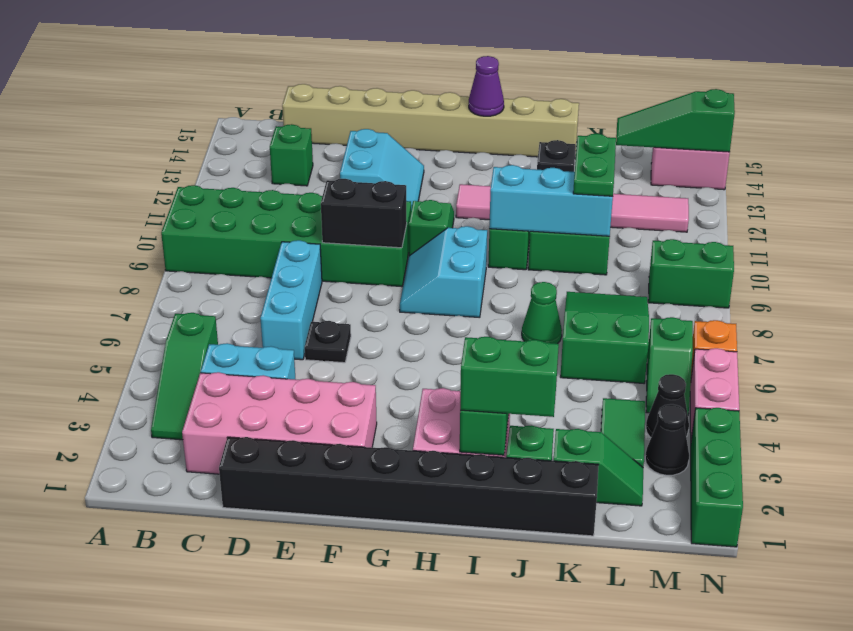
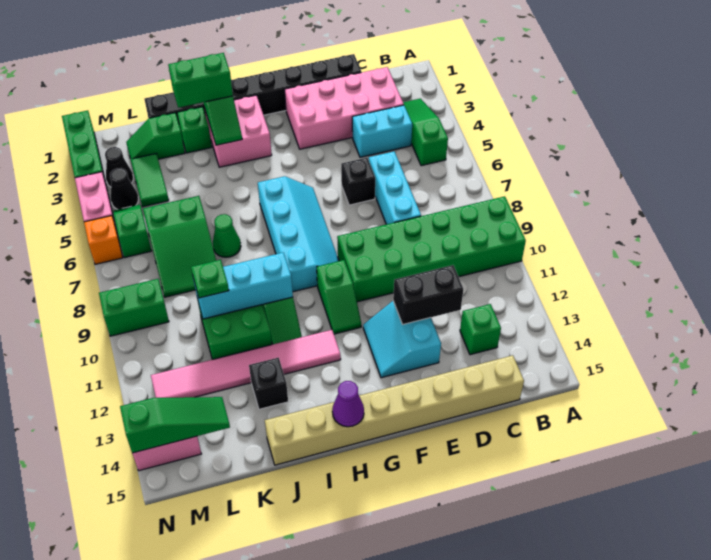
black 1x1 plate [305,321,351,363] -> black 1x1 brick [341,158,375,205]
black 1x2 brick [321,179,407,248] -> black 1x2 brick moved to [393,265,463,324]
cyan 2x2 slope [400,226,487,318] -> cyan 2x4 slope [258,176,339,292]
green 1x2 plate [573,134,616,196] -> green 1x1 plate [191,260,229,298]

